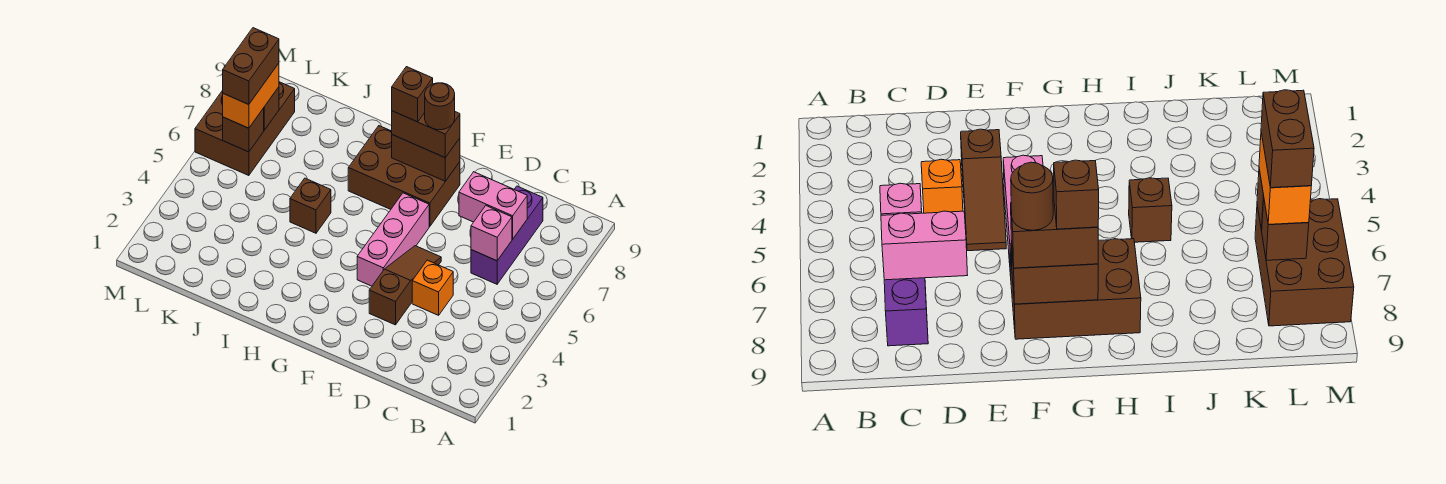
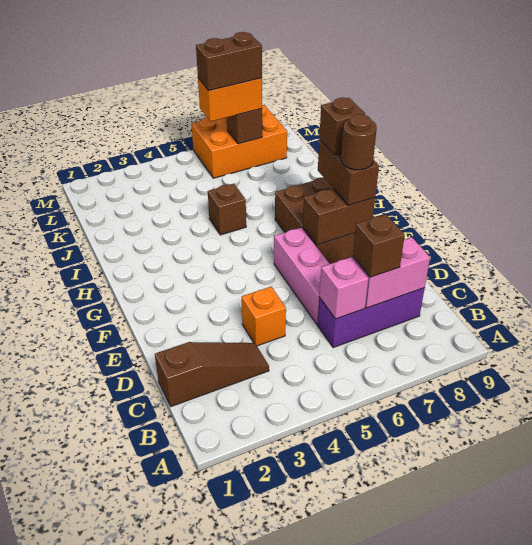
pink 1x2 brick [459,172,527,239] -> pink 1x2 brick turned to [353,237,430,308]
brown 1x3 slope [369,246,441,325] -> brown 1x3 slope moved to [155,342,269,406]
pink 1x3 brick [357,193,429,286] -> pink 1x3 brick turned to [274,228,330,325]
brown 1x2 brick [392,135,460,181] -> brown 1x2 brick turned to [303,188,375,245]
brown 2x3 brick [195,82,295,176] -> orange 2x3 brick [191,105,287,178]
brown 1x1 brick [223,108,264,152] -> brown 1x1 brick moved to [353,214,405,277]

